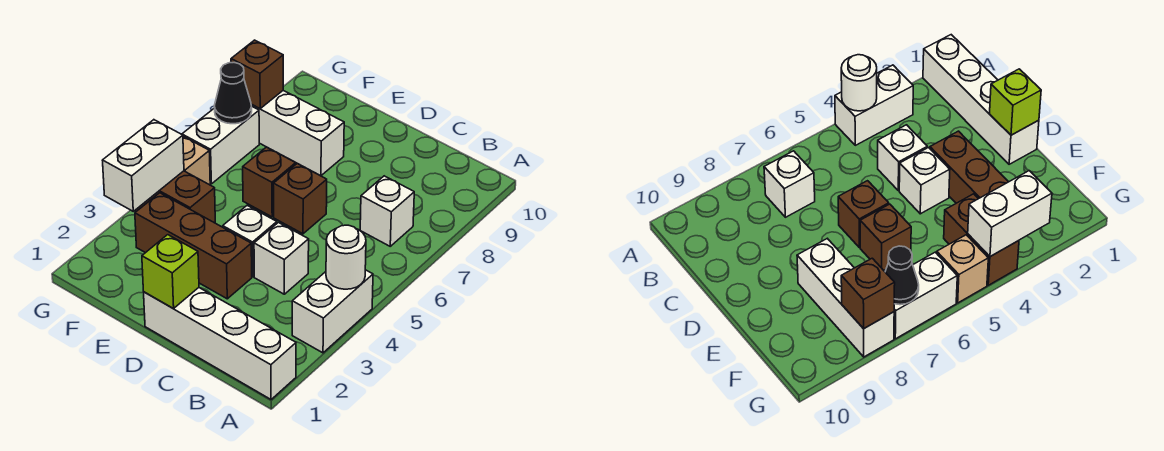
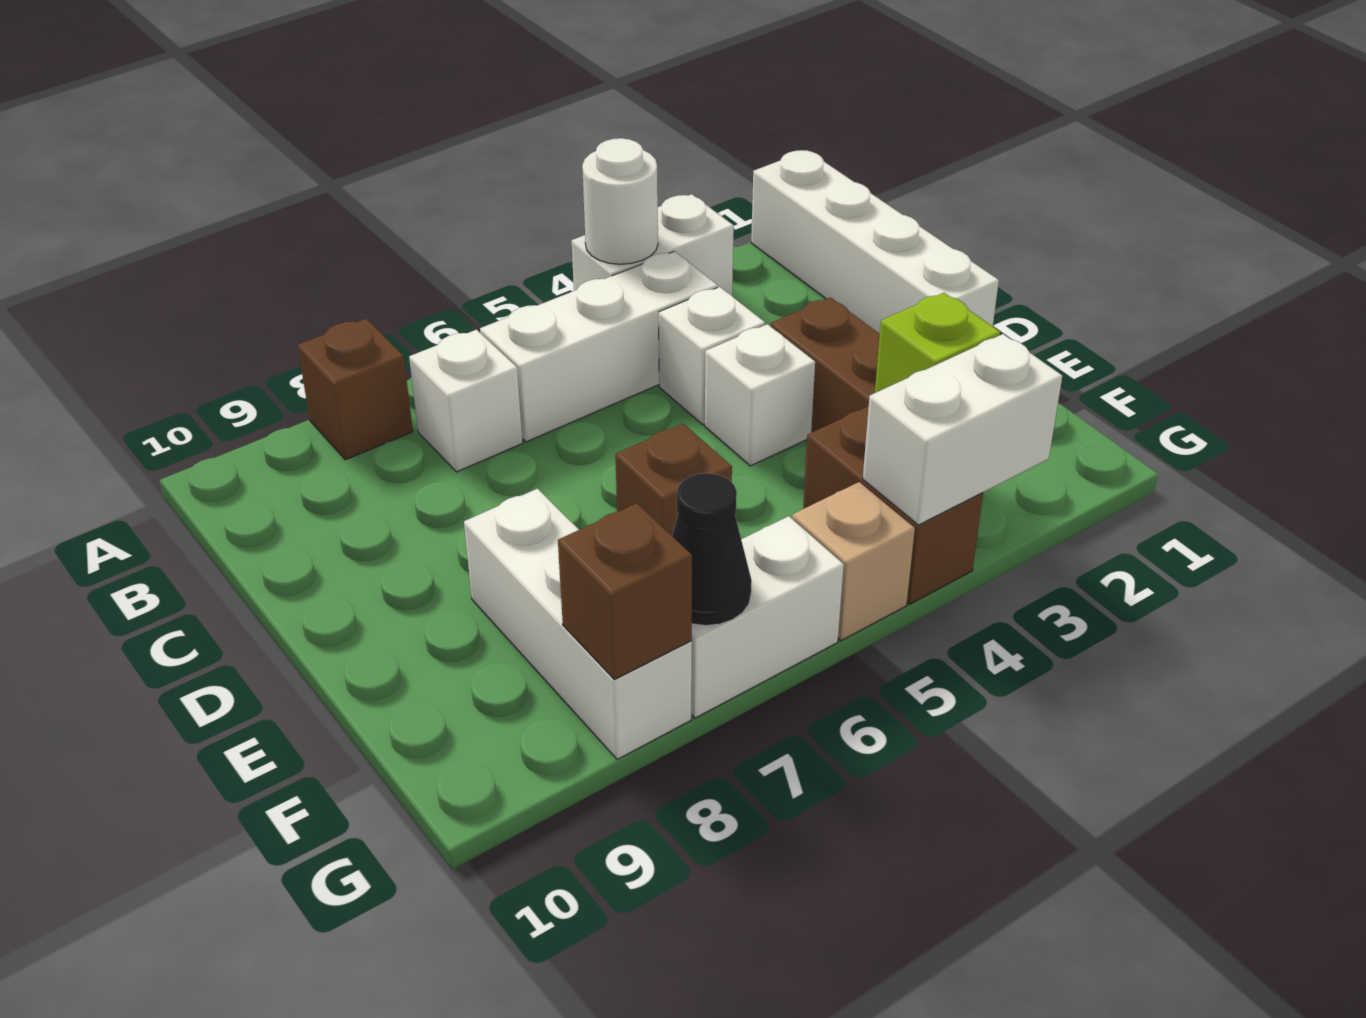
none -> white 1x3 brick [480,251,718,442]
lime 1x1 brick [142,235,199,309] -> lime 1x1 brick moved to [875,293,1000,393]
brown 1x1 brick [273,164,327,234] -> brown 1x1 brick moved to [297,319,413,460]

